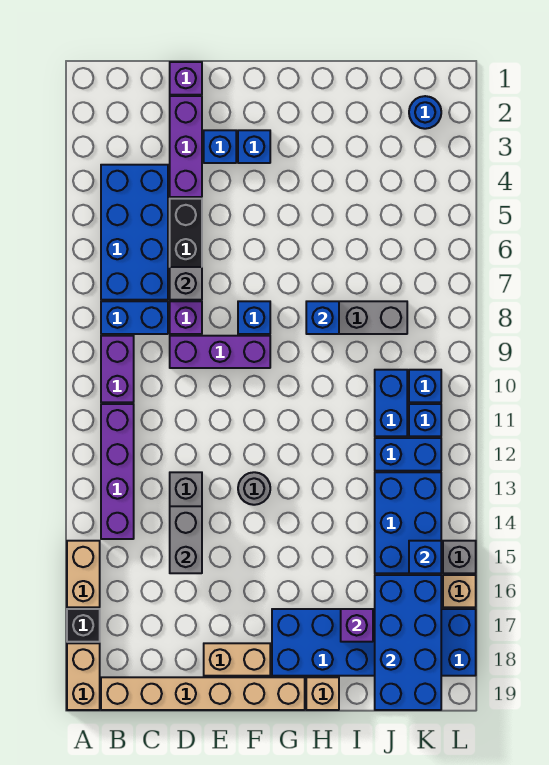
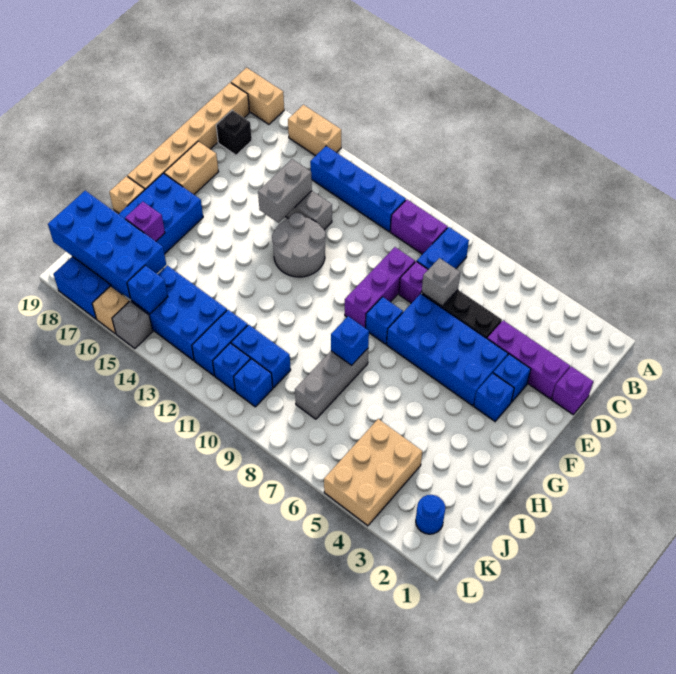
black 1x1 brick [67,609,100,642] -> black 1x1 brick moved to [216,110,252,155]
blue 2x4 brick [101,165,168,300] -> blue 2x4 brick moved to [387,294,508,406]
purple 1x4 brick [101,404,134,539] -> blue 1x4 brick [310,146,406,232]
grey 1x2 brick [170,506,202,573] -> grey 1x2 brick turned to [258,159,312,223]
grey 1x1 round brick [238,472,270,505] -> grey 2x2 round brick [272,213,326,277]
none -> tan 2x3 brick [324,419,422,526]

